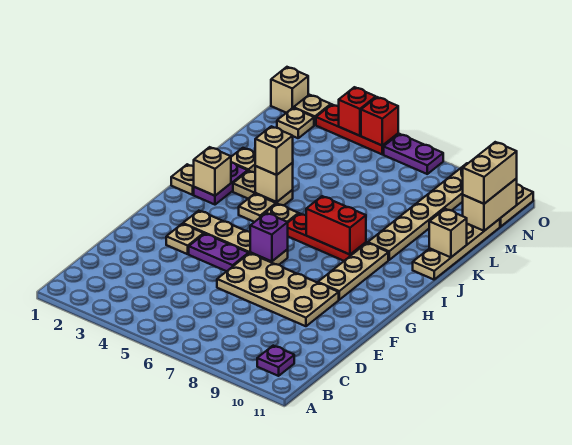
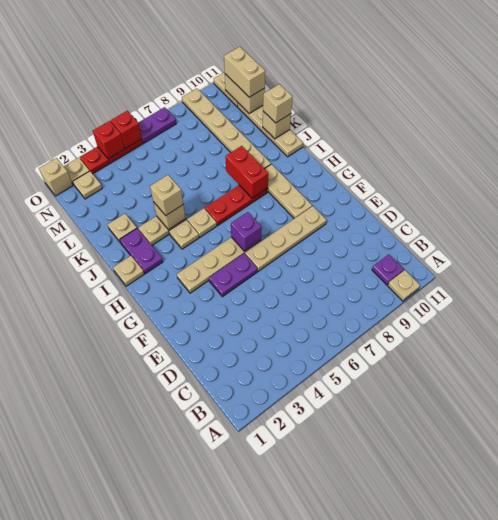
tan 2x4 plate [217,253,339,326] -> tan 1x4 plate [245,206,326,271]
tan 1x1 plate [166,224,204,254] -> tan 1x1 plate moved to [388,270,420,301]
tan 1x1 brick [194,147,231,196] -> tan 1x1 brick moved to [263,84,292,123]
red 1x2 brick [306,196,366,255] -> red 1x2 brick turned to [226,146,268,198]

